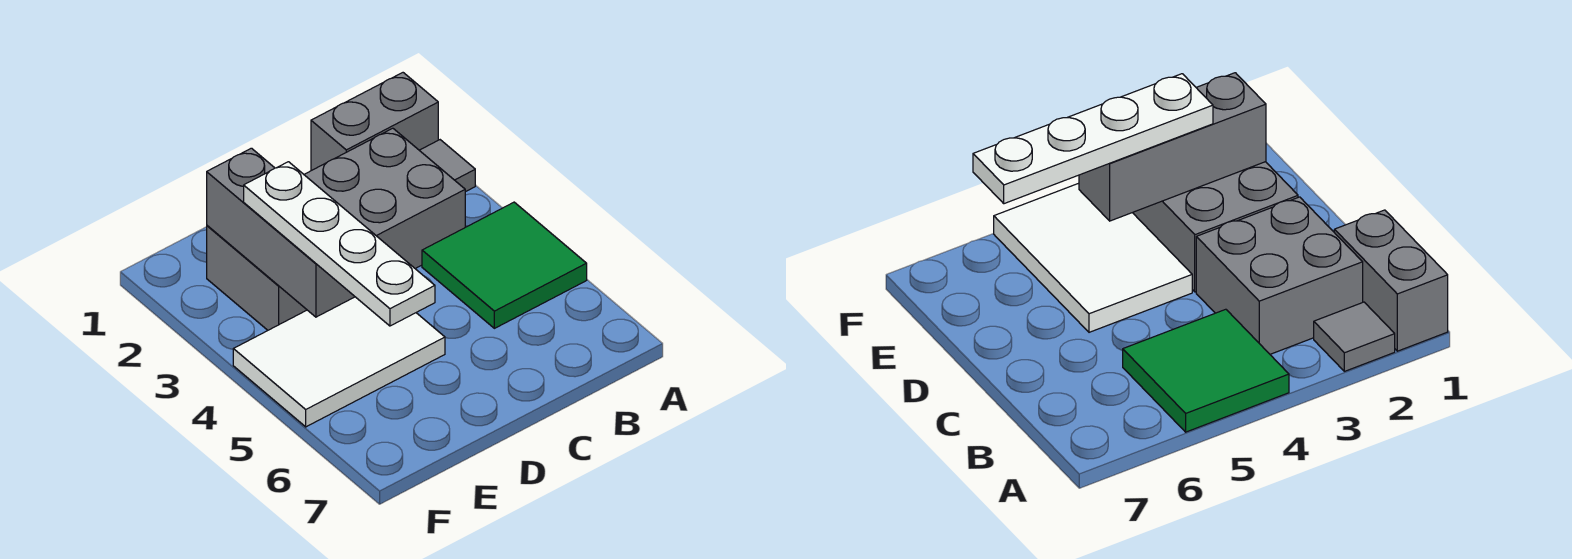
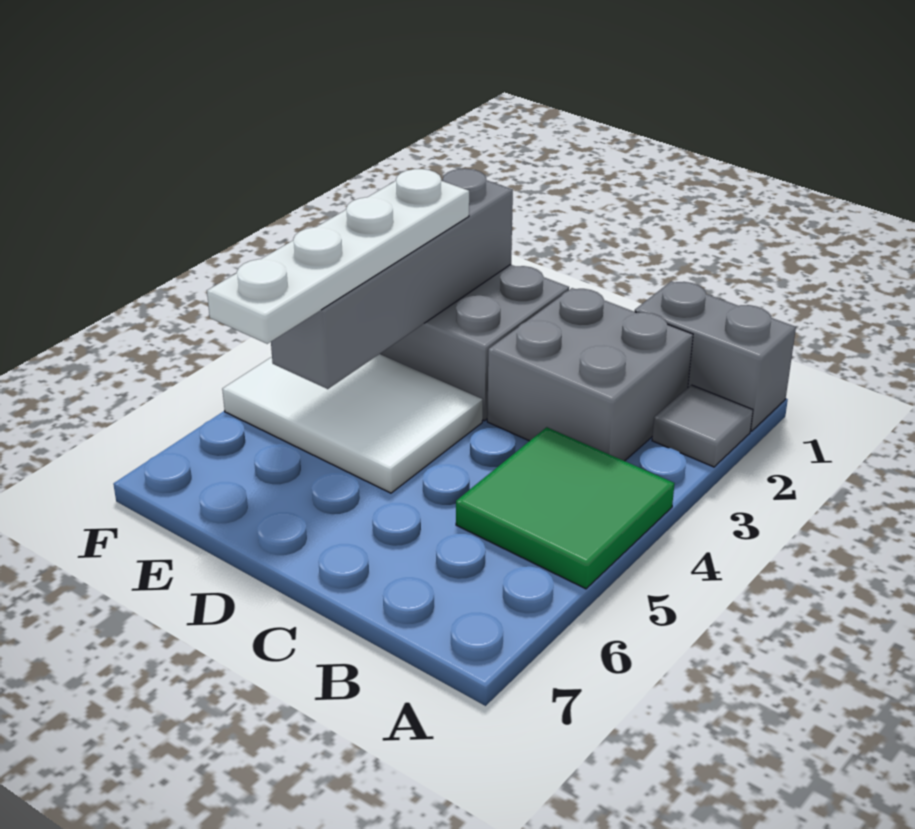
grey 1x3 brick [207,148,355,317] -> grey 1x4 brick [271,169,513,389]

